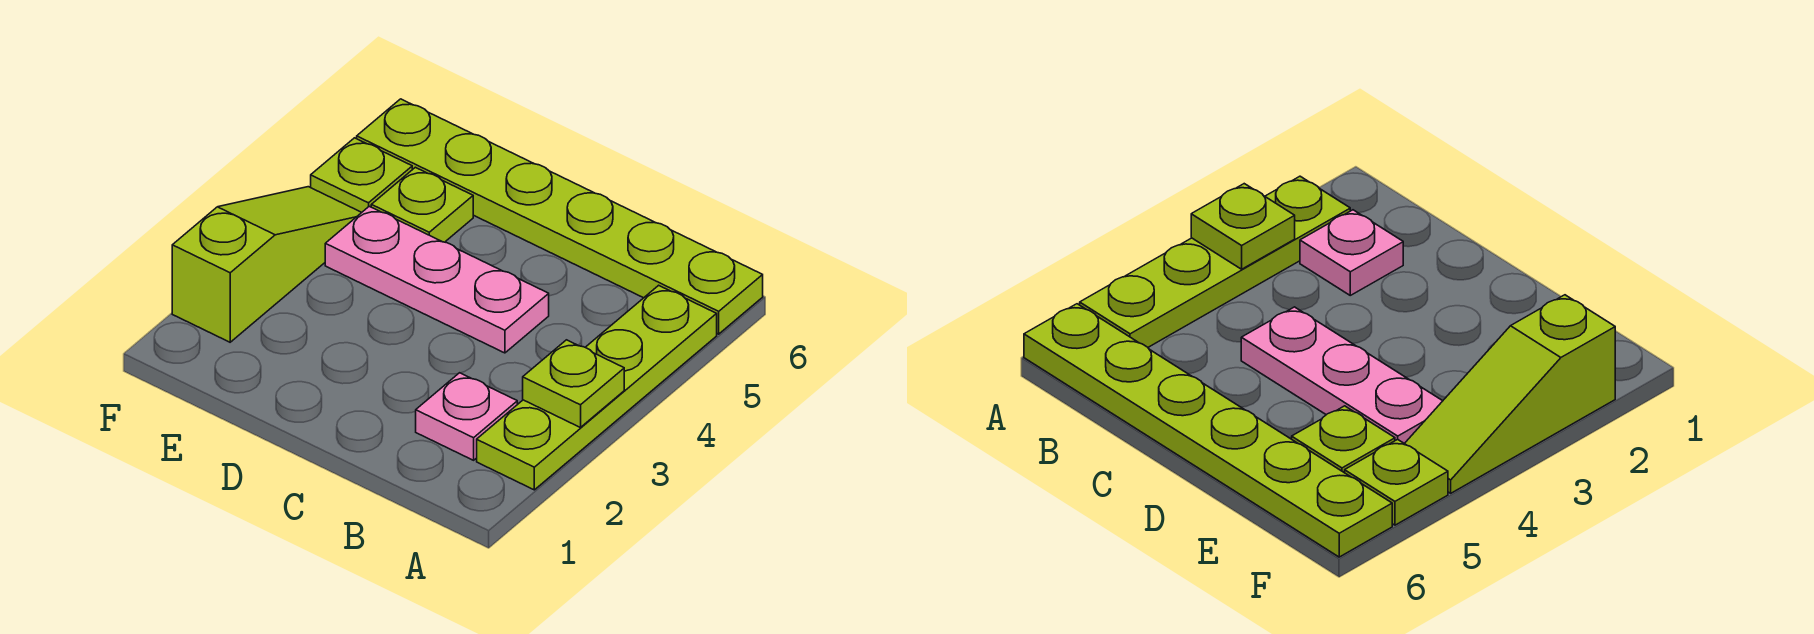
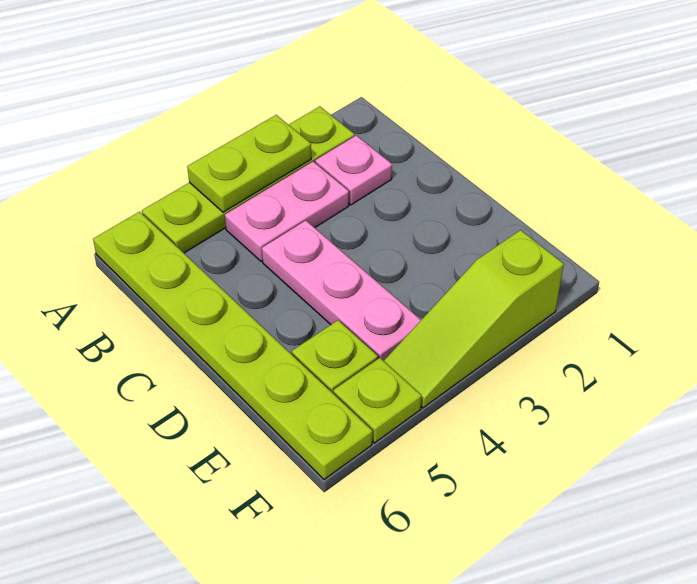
lime 1x1 plate [523,340,624,428] -> lime 1x2 plate [187,115,311,212]
none -> pink 1x2 plate [225,162,349,261]

